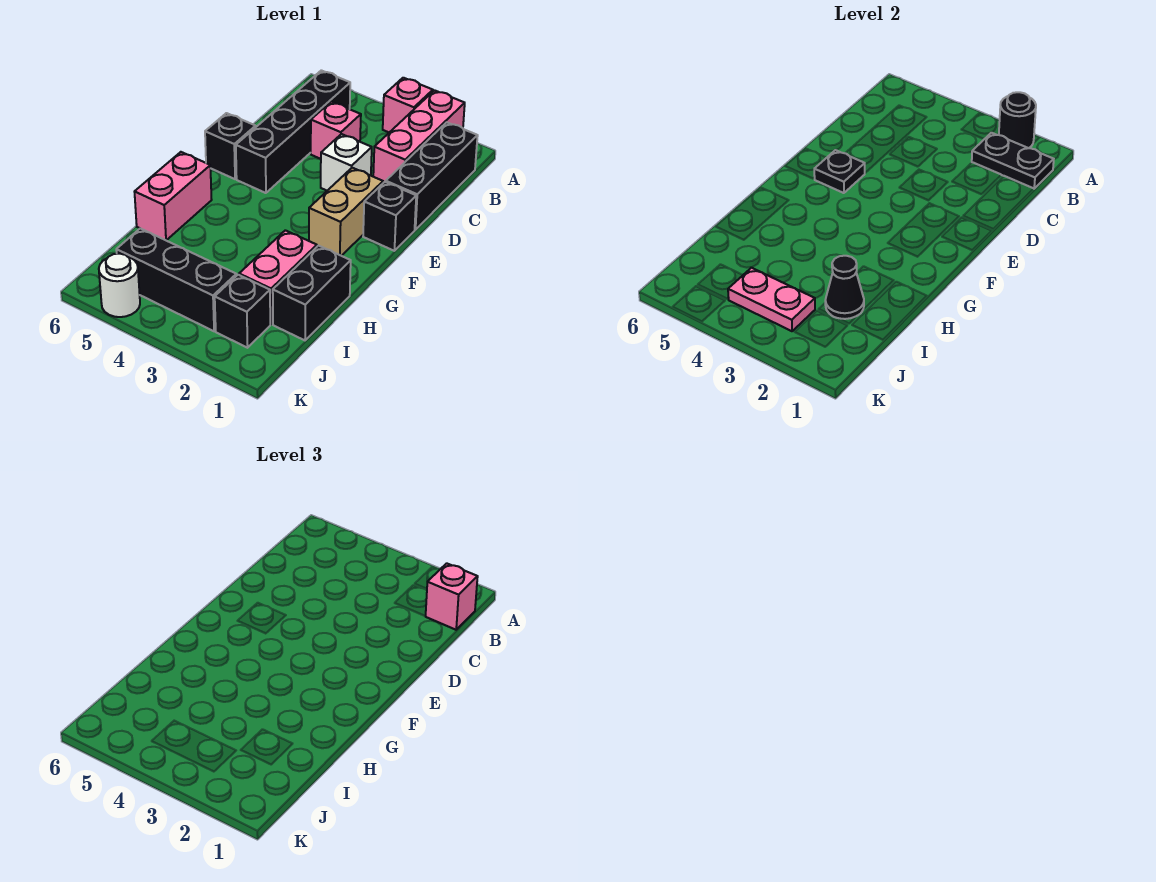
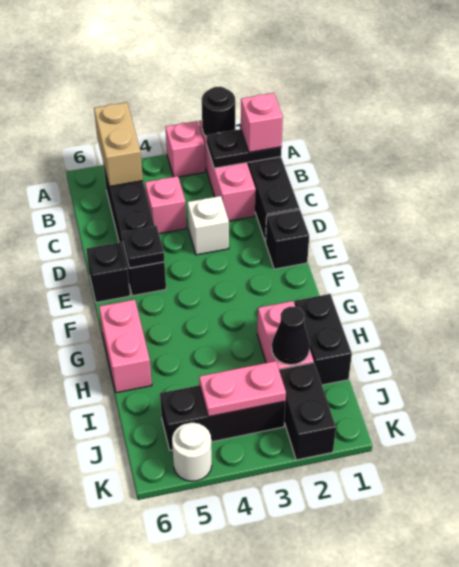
tan 1x2 brick [309,168,383,256] -> tan 1x2 brick moved to [94,102,143,187]
black 1x1 brick [215,275,270,348] -> black 1x2 brick [279,363,336,460]

